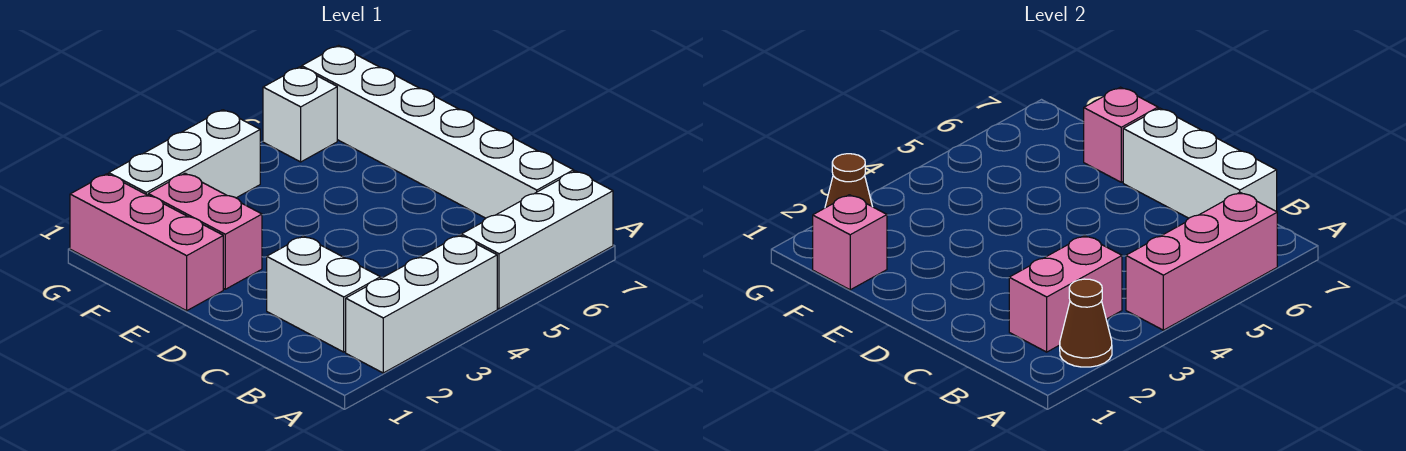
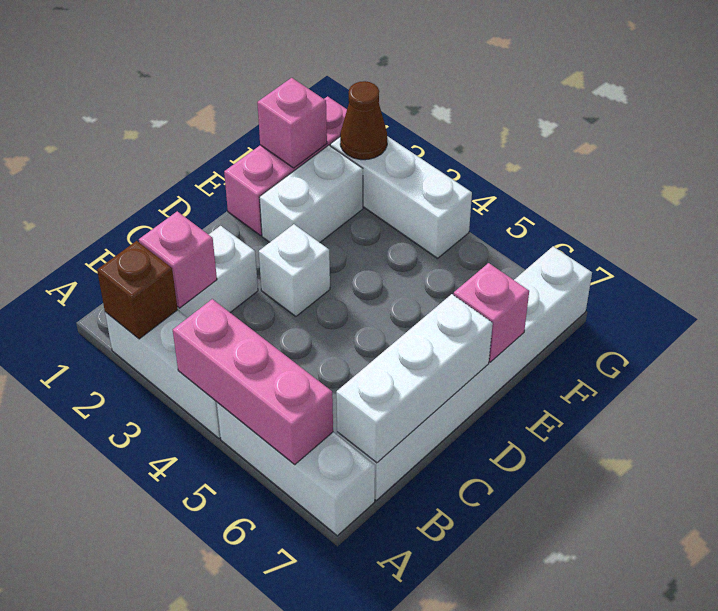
brown 1x1 cone [1060,279,1112,367] -> brown 1x1 brick [97,241,178,339]
pink 1x2 brick [1009,236,1122,352] -> pink 1x1 brick [139,211,217,308]
pink 1x2 brick [148,173,262,289] -> white 1x2 brick [259,145,363,242]
white 1x1 brick [263,67,337,162] -> white 1x1 brick moved to [259,224,330,316]

